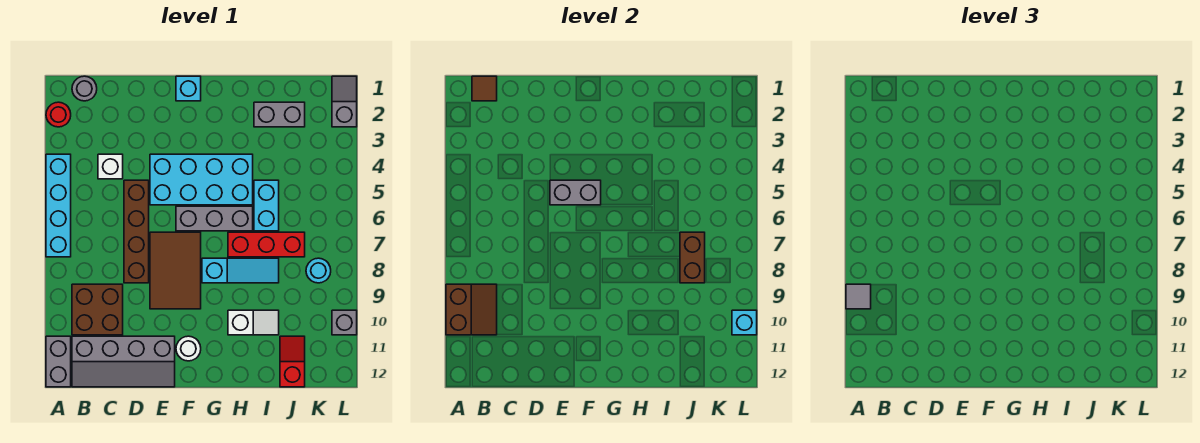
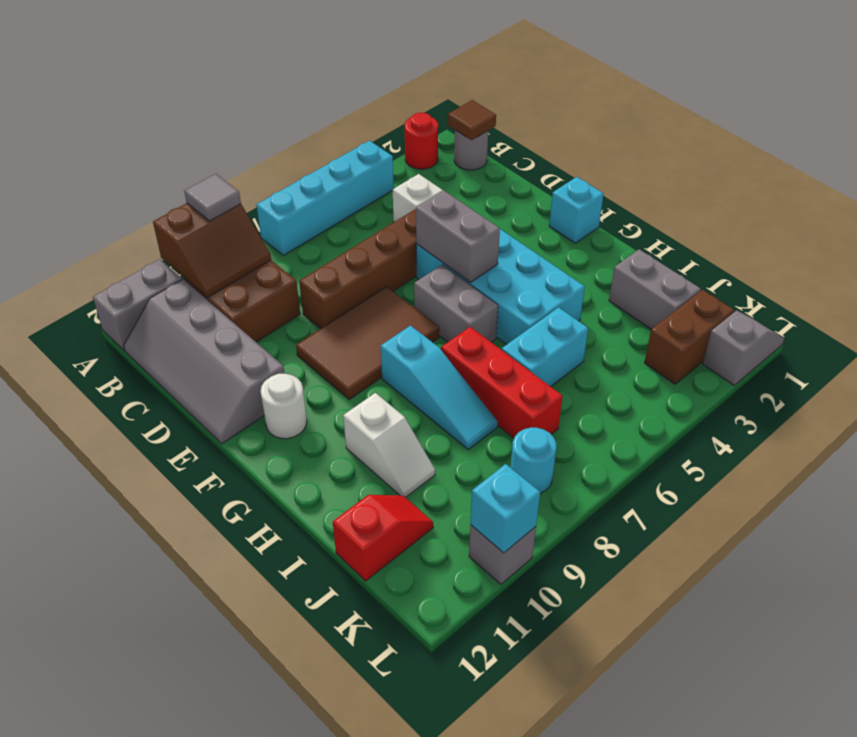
grey 1x3 brick [176,206,253,231] -> grey 1x2 brick [414,265,498,342]
brown 1x2 brick [680,232,705,283] -> brown 1x2 brick moved to [644,290,734,384]

